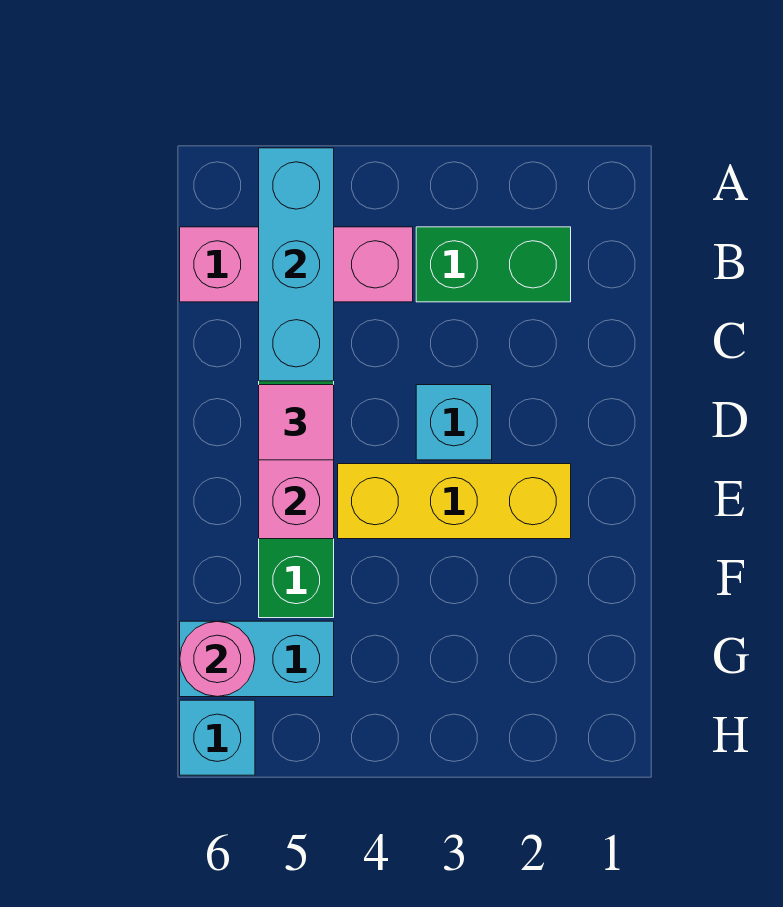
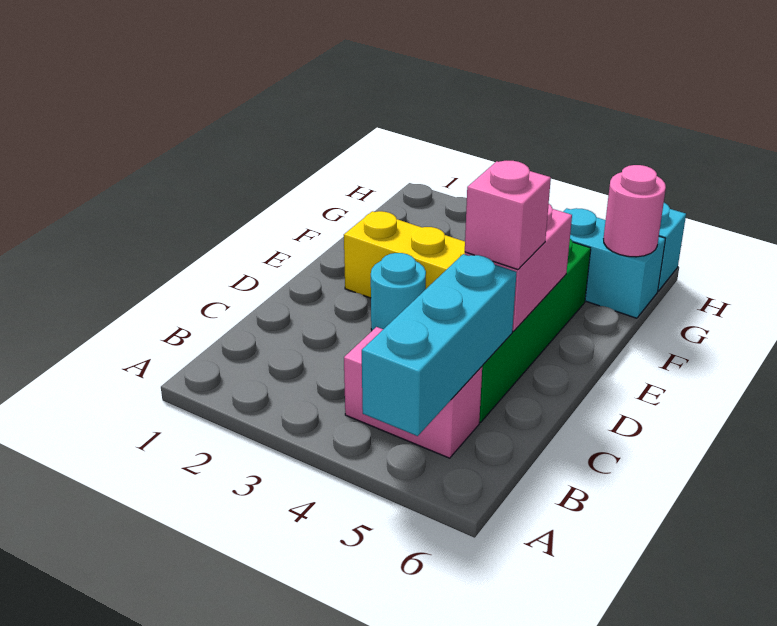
green 1x2 brick [416,227,571,302] -> none
pink 1x3 brick [180,227,413,302] -> pink 1x2 brick [344,327,482,458]
cyan 1x1 brick [416,385,492,460] -> cyan 1x1 round brick [371,253,426,330]
pink 1x1 tile [259,385,334,460] -> pink 1x1 brick [465,161,551,270]

